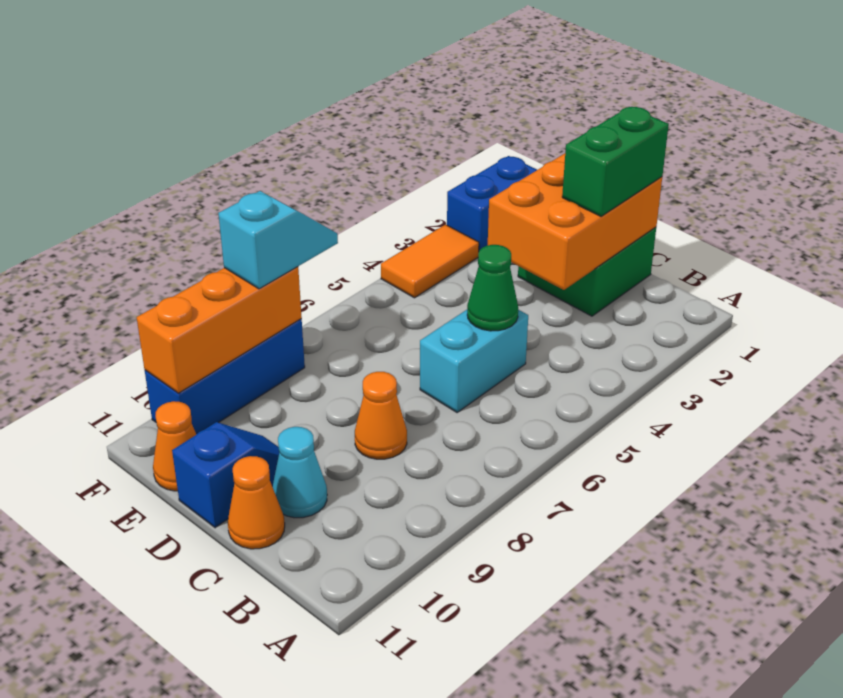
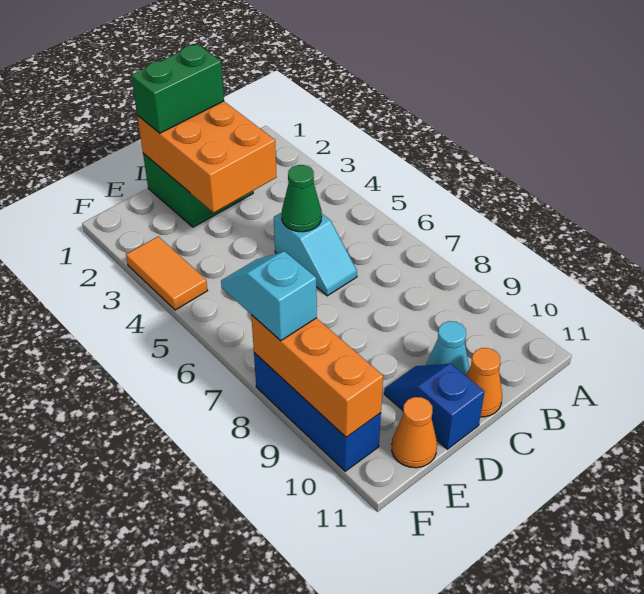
green 1x2 brick [562,107,669,216] -> green 1x2 brick turned to [131,44,224,133]
cyan 1x2 brick [420,310,528,412] -> cyan 1x2 slope [274,212,357,296]
orange 1x1 cone [355,372,407,459] -> none
blue 1x2 brick [447,156,537,250] -> none

